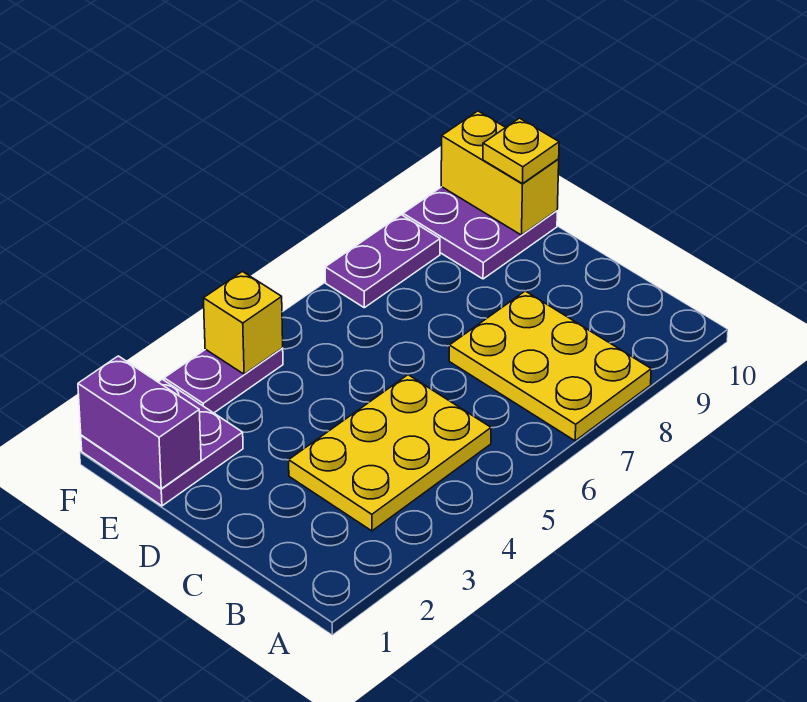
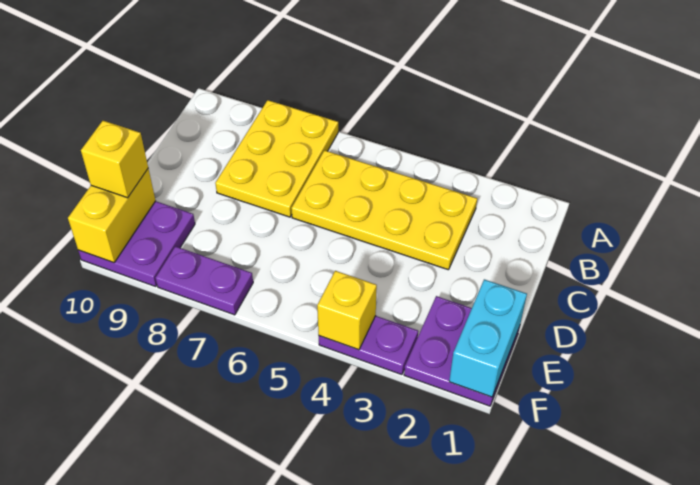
yellow 2x3 plate [289,375,491,531] -> yellow 2x4 plate [291,150,477,270]
purple 1x2 brick [78,356,201,489] -> cyan 1x2 brick [449,279,527,397]
yellow 1x1 plate [483,118,559,184] -> yellow 1x1 brick [81,121,148,198]

